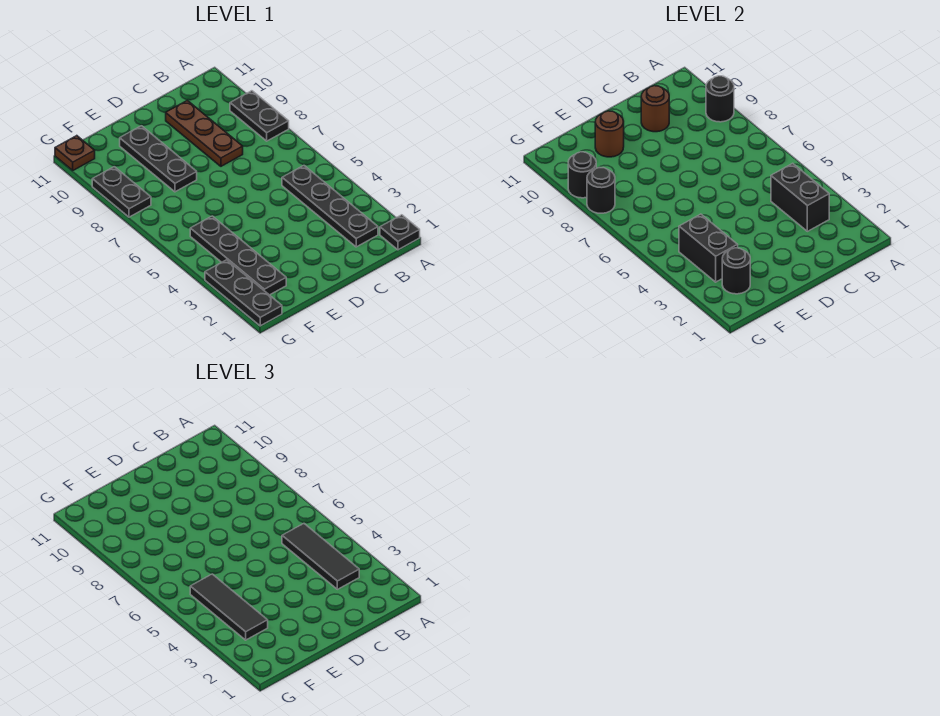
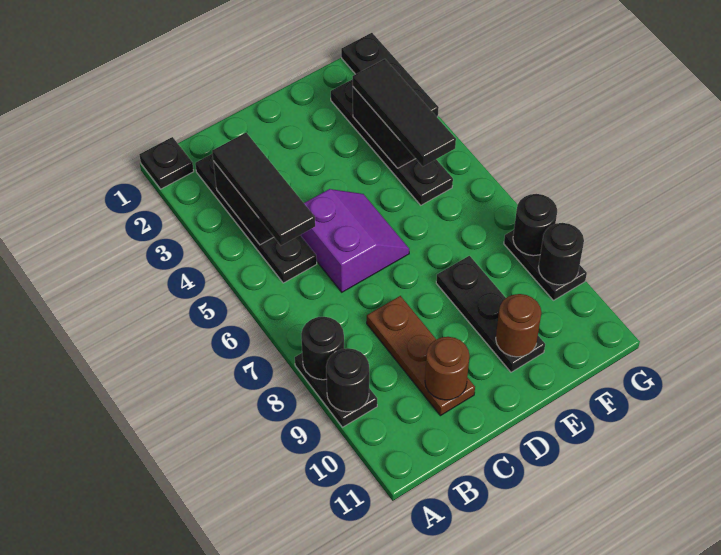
none -> purple 2x2 slope [300,189,409,292]
black 1x1 round brick [722,248,750,294] -> black 1x1 round brick moved to [301,317,344,380]
brown 1x1 plate [55,136,95,170] -> none

